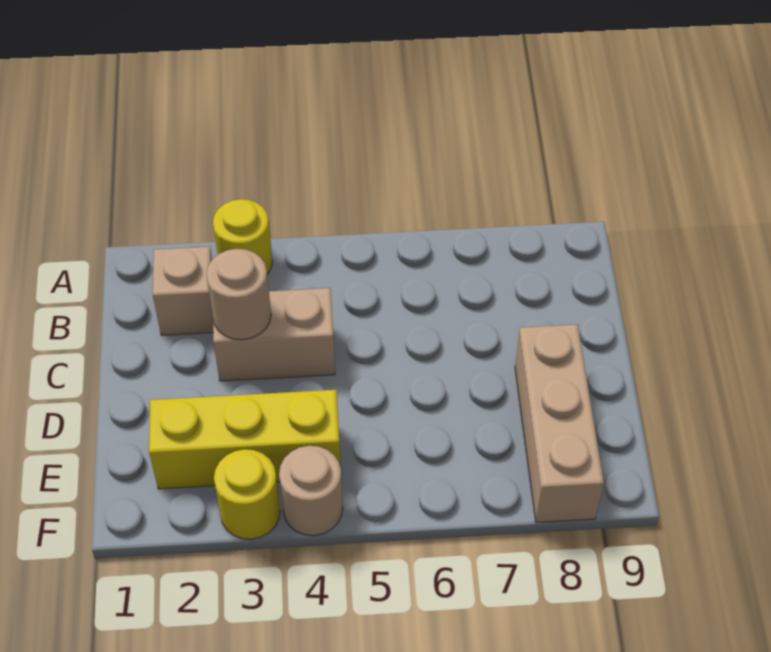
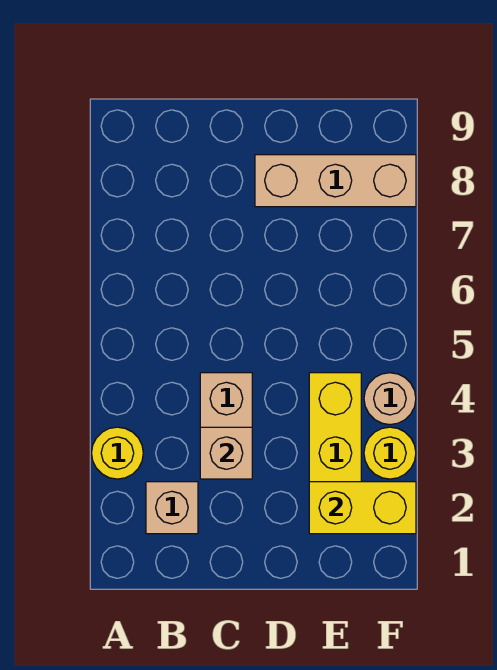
tan 1x1 round brick [206,249,271,340] -> tan 1x1 brick [200,427,252,479]
none -> yellow 1x2 brick [309,482,416,534]

